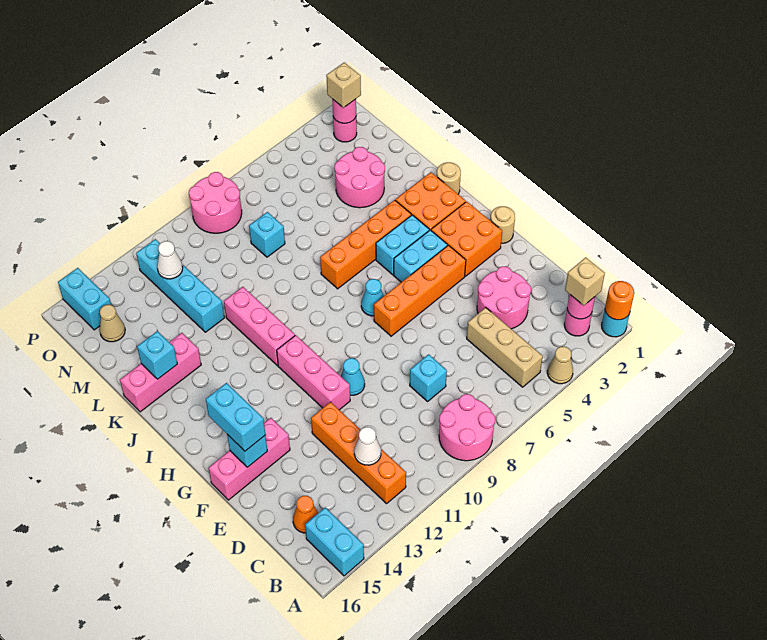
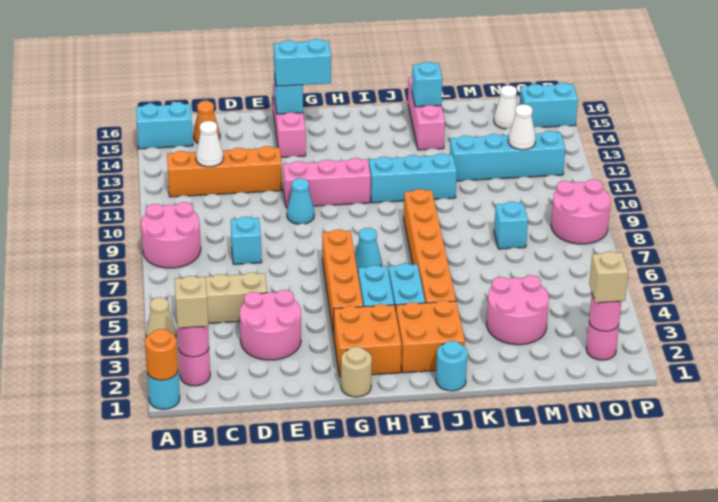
pink 1x3 brick [224,287,295,366] -> cyan 1x3 brick [369,153,457,203]
tan 1x1 round brick [437,162,461,194] -> cyan 1x1 round brick [436,341,467,391]
orange 1x4 brick [320,200,411,289] -> orange 1x6 brick [404,189,456,303]
tan 1x1 cone [99,305,125,342] -> white 1x1 cone [494,85,518,129]

